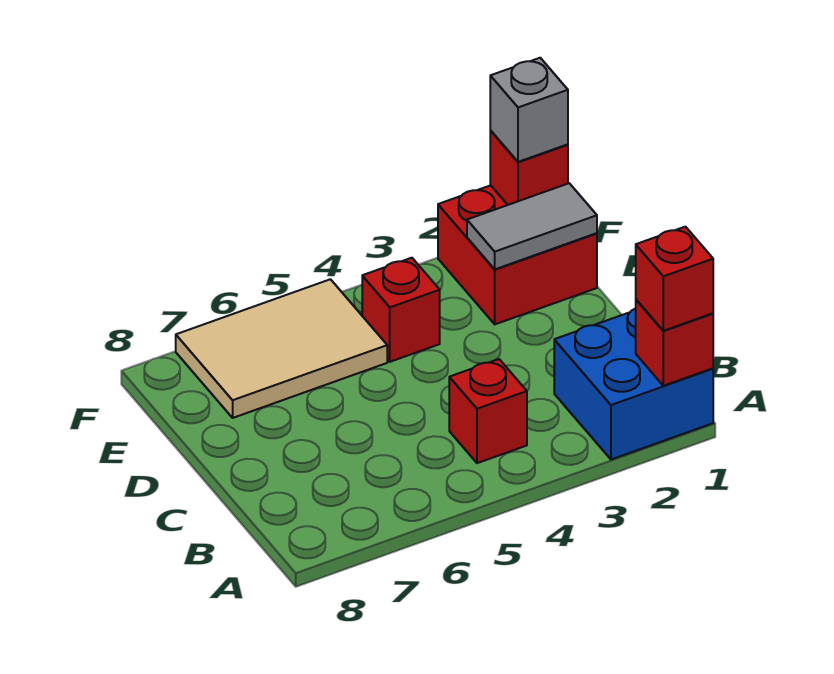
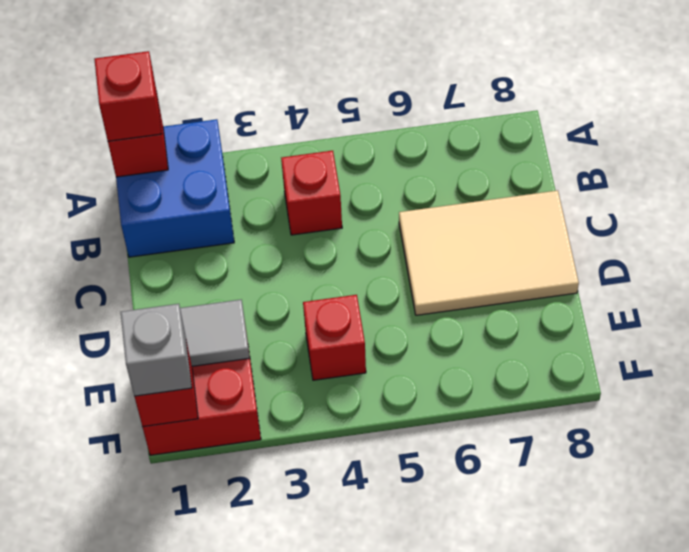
tan 2x3 tile [176,279,387,418] -> tan 2x3 tile moved to [399,190,579,315]

